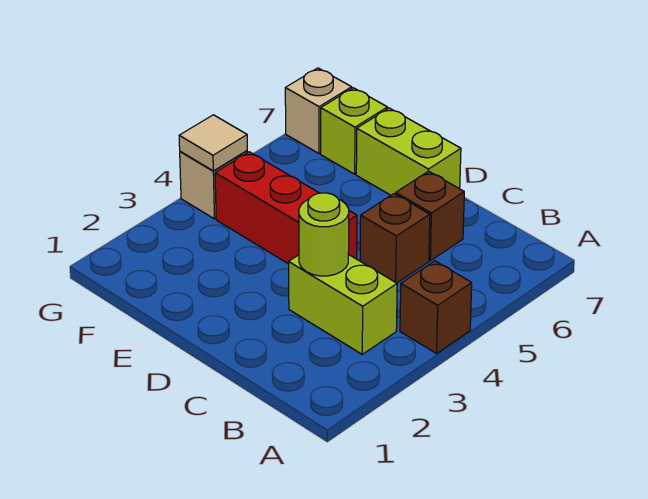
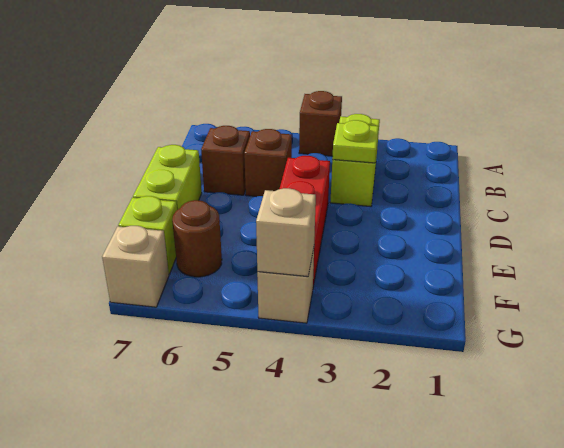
lime 1x1 round brick [299,193,349,276] -> lime 1x1 plate [332,120,379,163]
none -> brown 1x1 round brick [172,200,222,277]
tan 1x1 tile [179,115,247,171] -> tan 1x1 brick [256,188,316,277]

